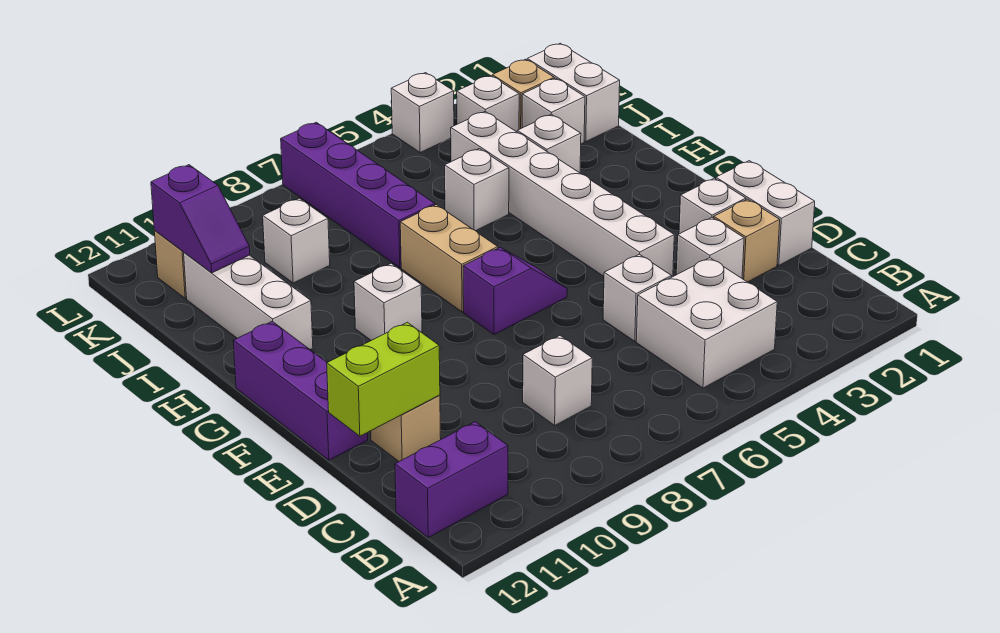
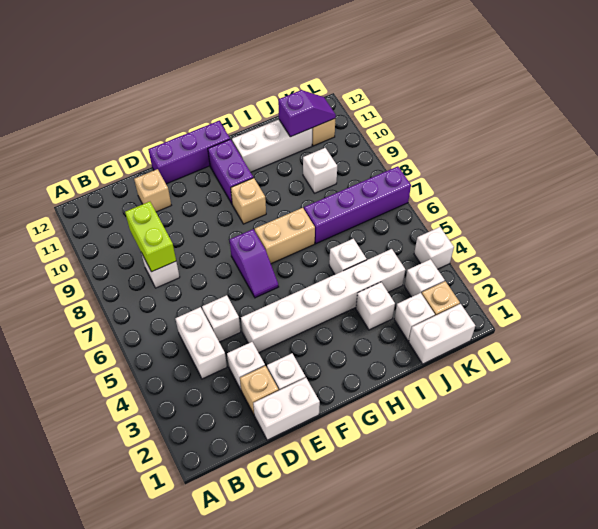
white 2x2 brick [636,258,777,388] -> white 1x2 brick [175,307,227,379]
purple 1x2 brick [395,422,508,538] -> purple 1x2 brick moved to [208,139,253,203]
lime 1x2 brick [327,322,440,436] -> lime 1x2 brick moved to [125,202,176,272]
white 1x1 brick [354,263,422,340] -> tan 1x1 brick [231,178,266,224]
purple 1x2 slope [151,165,250,273] -> purple 1x2 slope turned to [278,90,336,137]

